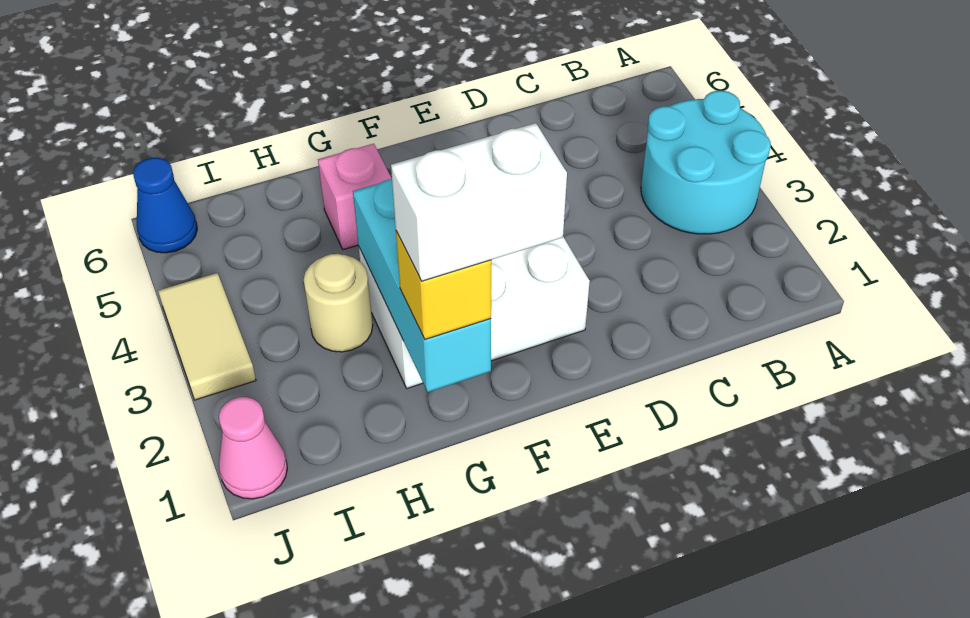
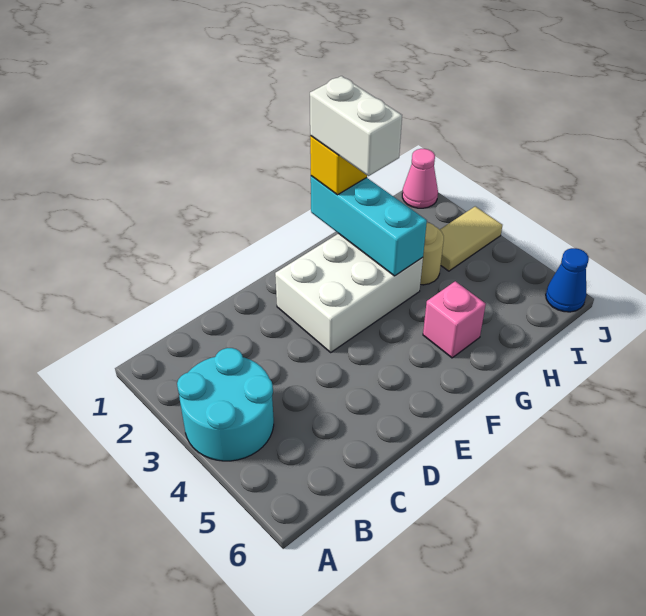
white 1x2 brick [391,123,567,281] -> white 1x2 brick turned to [310,76,402,176]
tan 1x2 tile [158,273,256,400] -> tan 1x2 tile turned to [440,206,502,271]

